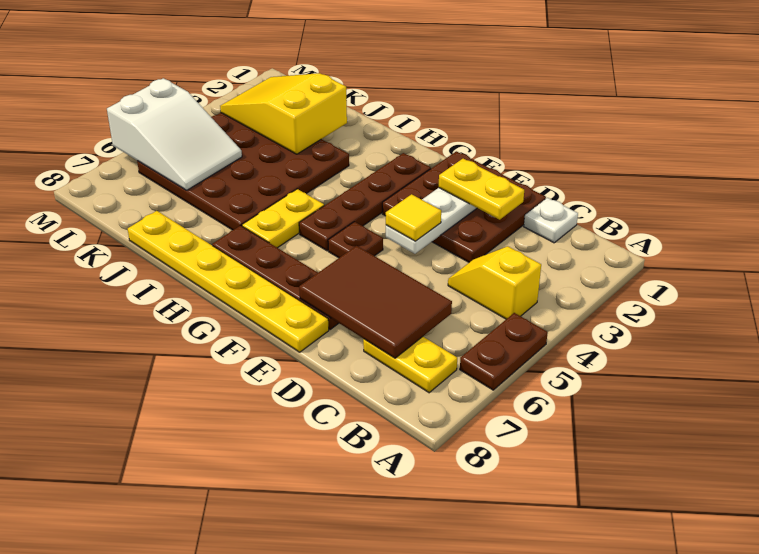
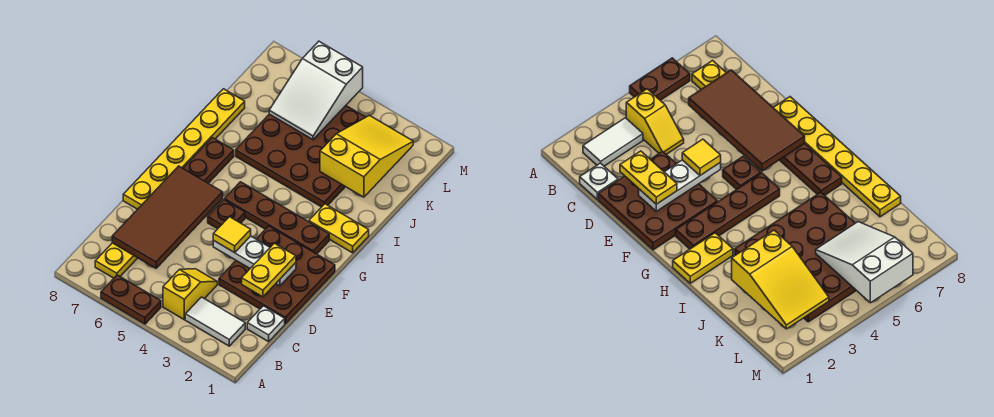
none -> white 1x2 tile [185,297,245,346]
brown 2x3 tile [299,246,452,358] -> brown 2x4 tile [112,166,223,268]
yellow 1x2 plate [242,189,324,248] -> yellow 1x2 plate moved to [309,204,369,253]

